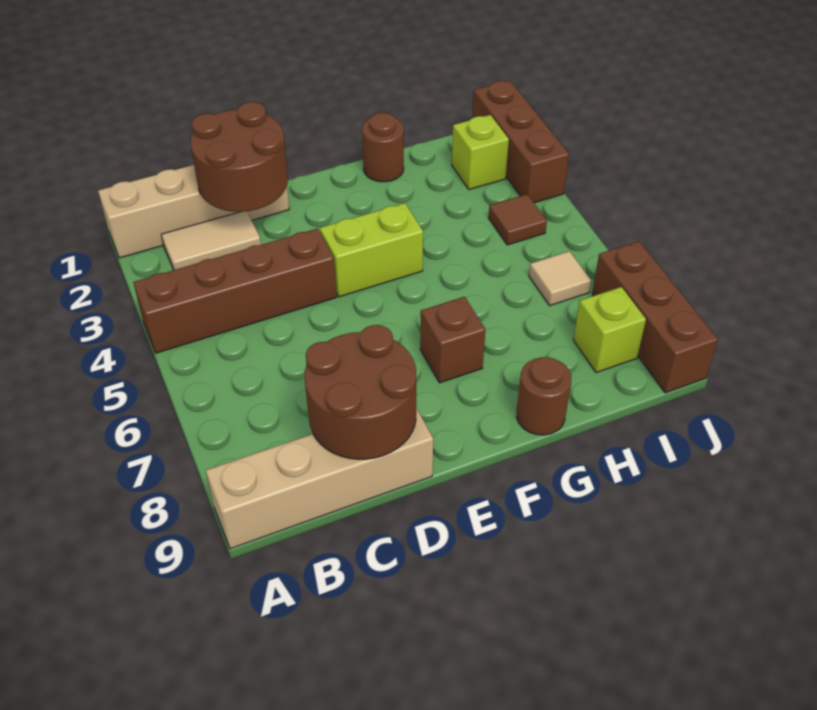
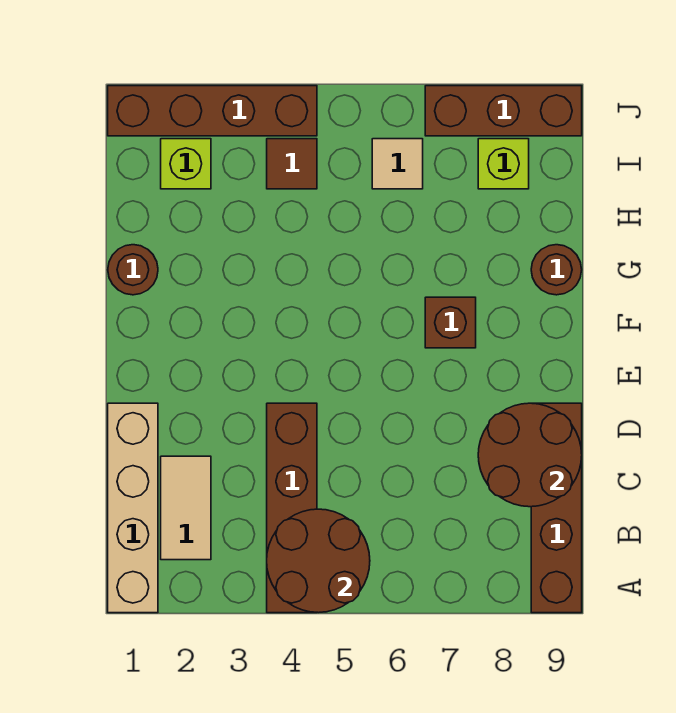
tan 1x4 brick [206,408,433,549] -> brown 1x4 brick [531,403,582,613]
brown 2x2 round brick [190,102,288,212] -> brown 2x2 round brick moved to [267,509,370,613]
lime 1x2 brick [320,203,423,297] -> none
brown 1x3 brick [472,80,569,203] -> brown 1x4 brick [108,86,317,136]

